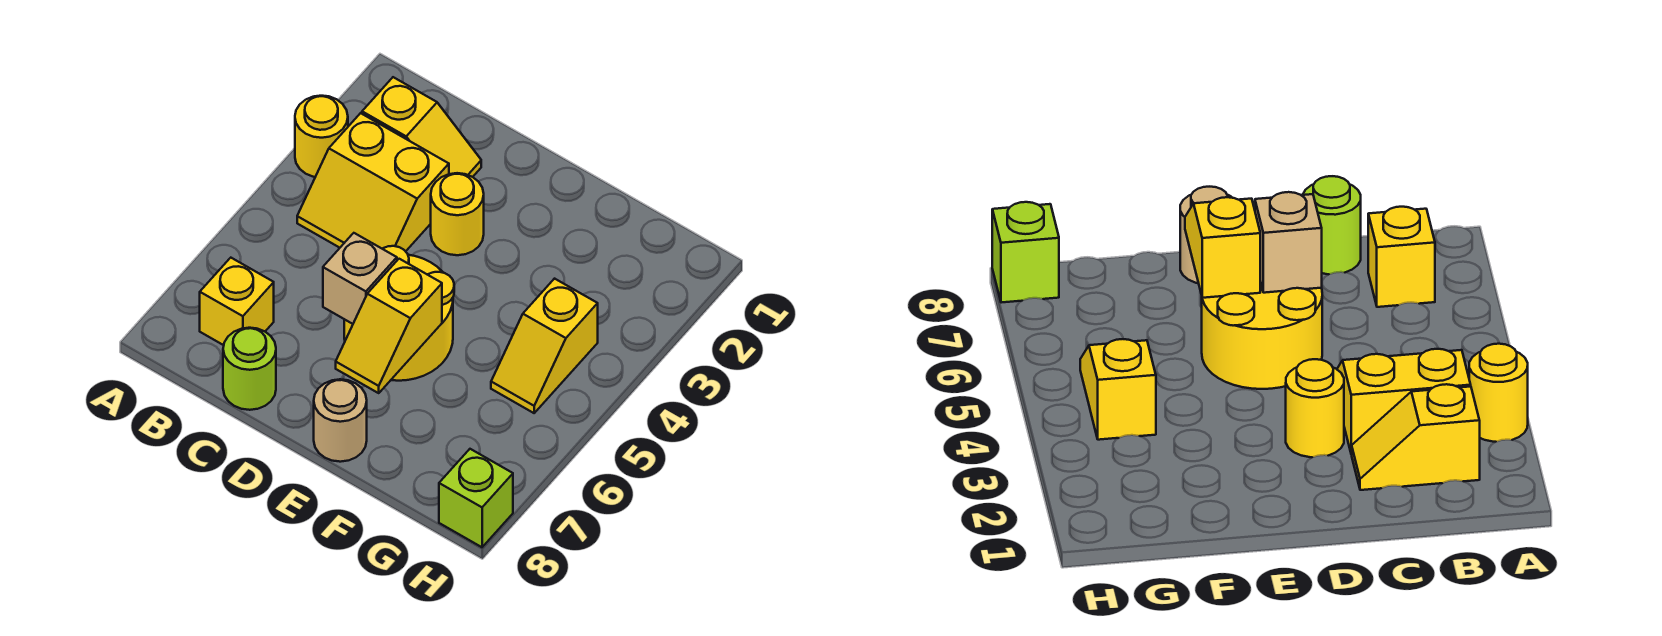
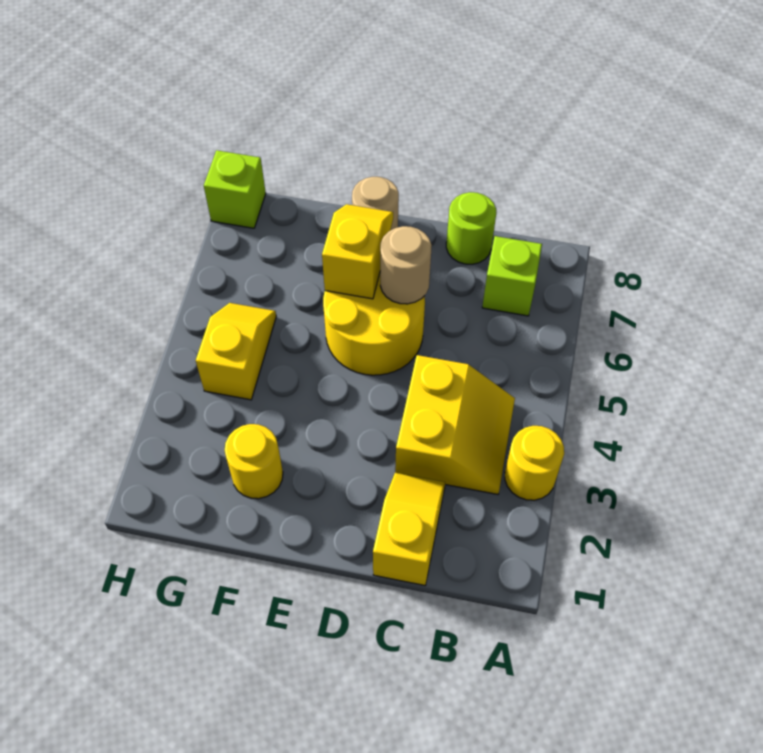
yellow 1x2 slope [362,77,481,177] -> yellow 1x2 slope turned to [373,473,445,585]
yellow 2x2 slope [297,113,449,251] -> yellow 2x2 slope turned to [395,355,515,494]
yellow 1x1 brick [200,258,274,345] -> lime 1x1 brick [482,236,542,316]
yellow 1x1 round brick [431,173,484,255] -> yellow 1x1 round brick moved to [225,424,283,499]
tan 1x1 brick [323,233,397,324] -> tan 1x1 round brick [380,226,432,304]

